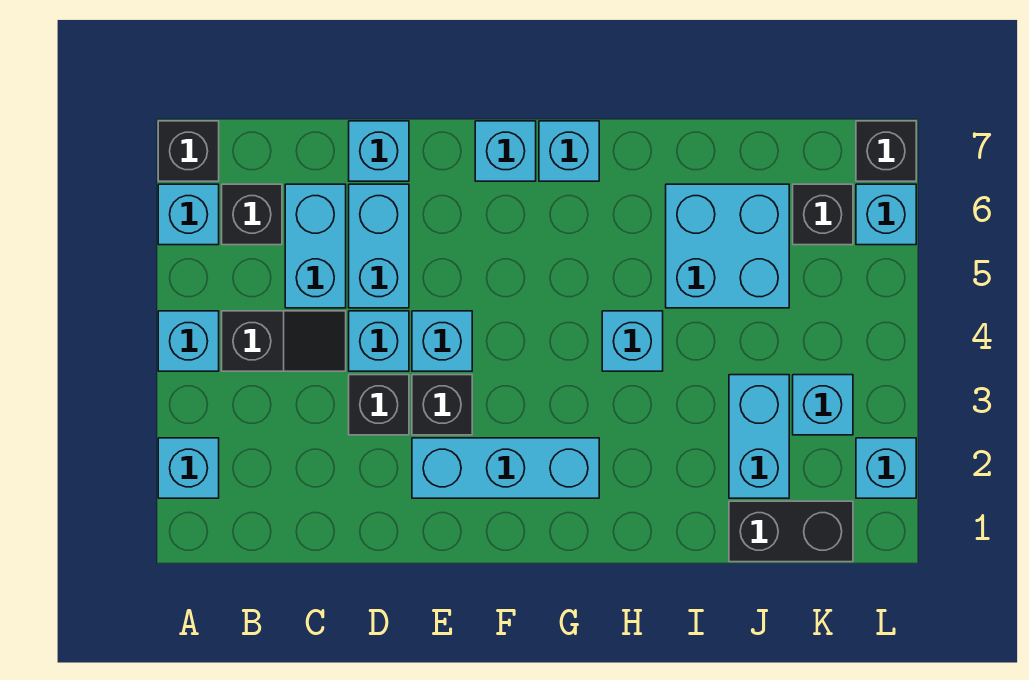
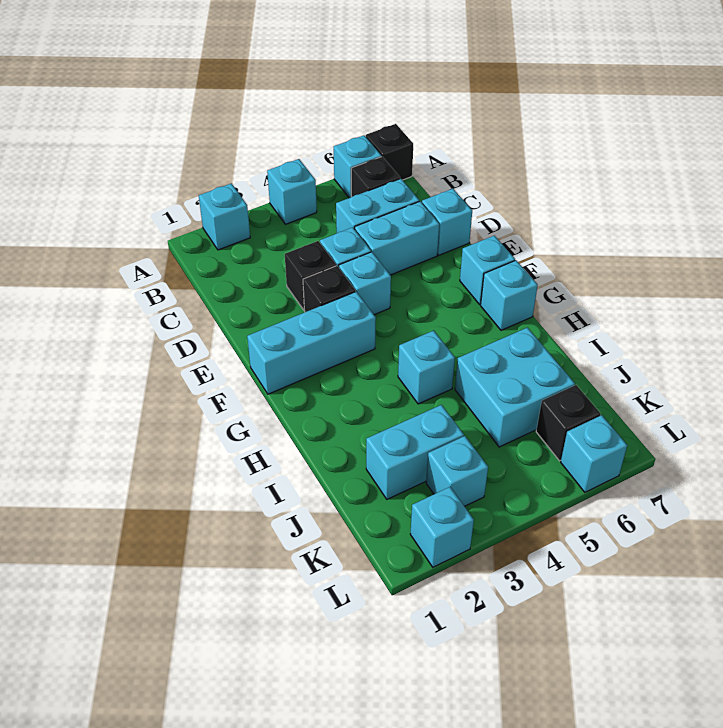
black 1x2 slope [222,311,346,371] -> none
cyan 1x3 brick [412,438,599,498] -> cyan 1x3 brick turned to [247,292,376,394]
black 1x2 brick [729,501,853,562] -> none
black 1x1 brick [856,121,916,181] -> none

